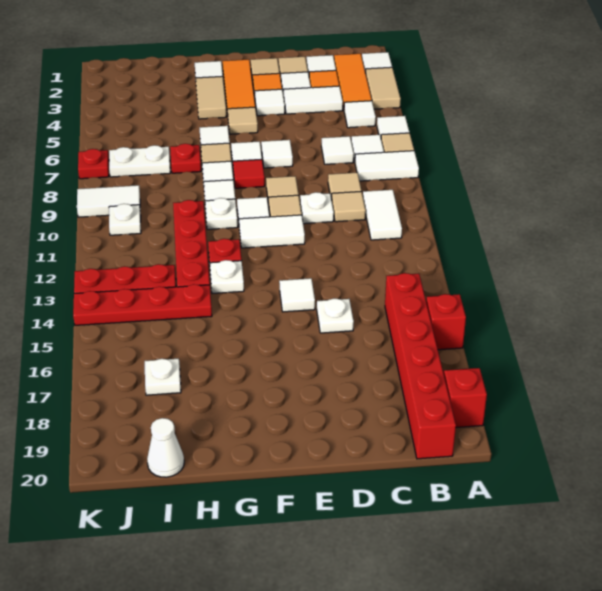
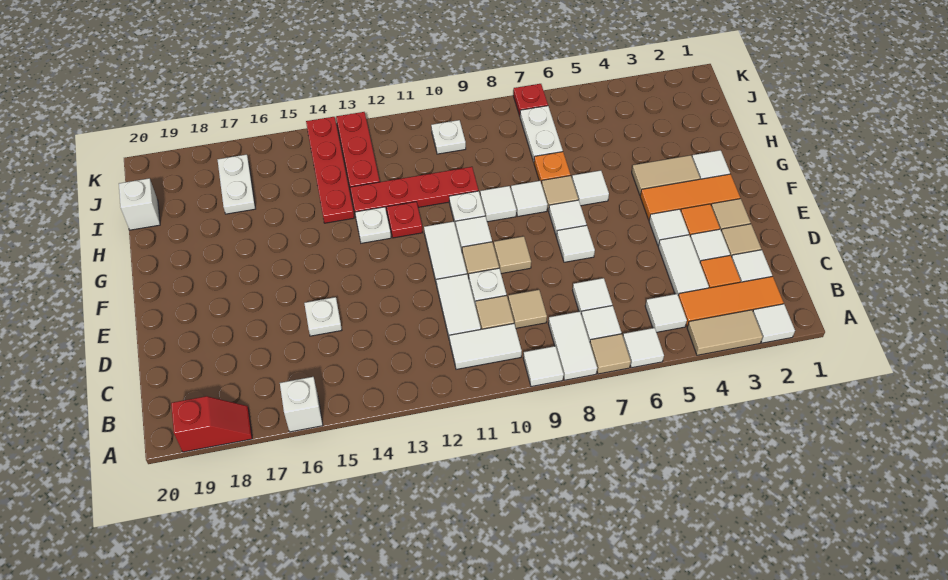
red 1x1 brick [426,294,466,350] -> white 1x1 brick [280,377,323,432]
red 1x6 brick [385,273,456,459] -> none
white 1x1 tile [279,278,315,312] -> white 1x1 tile moved to [523,346,564,387]
tan 1x1 tile [228,107,258,134] -> none
red 1x1 tile [233,159,265,188] -> none
red 1x1 plate [170,144,201,173] -> orange 1x1 plate [534,152,570,184]
white 1x1 plate [145,359,181,395] -> white 1x2 plate [217,154,255,214]
white 1x1 cone [147,418,184,477] -> white 1x1 brick [119,178,160,230]
white 1x2 tile [77,185,140,217] -> white 1x2 tile moved to [436,274,481,337]

